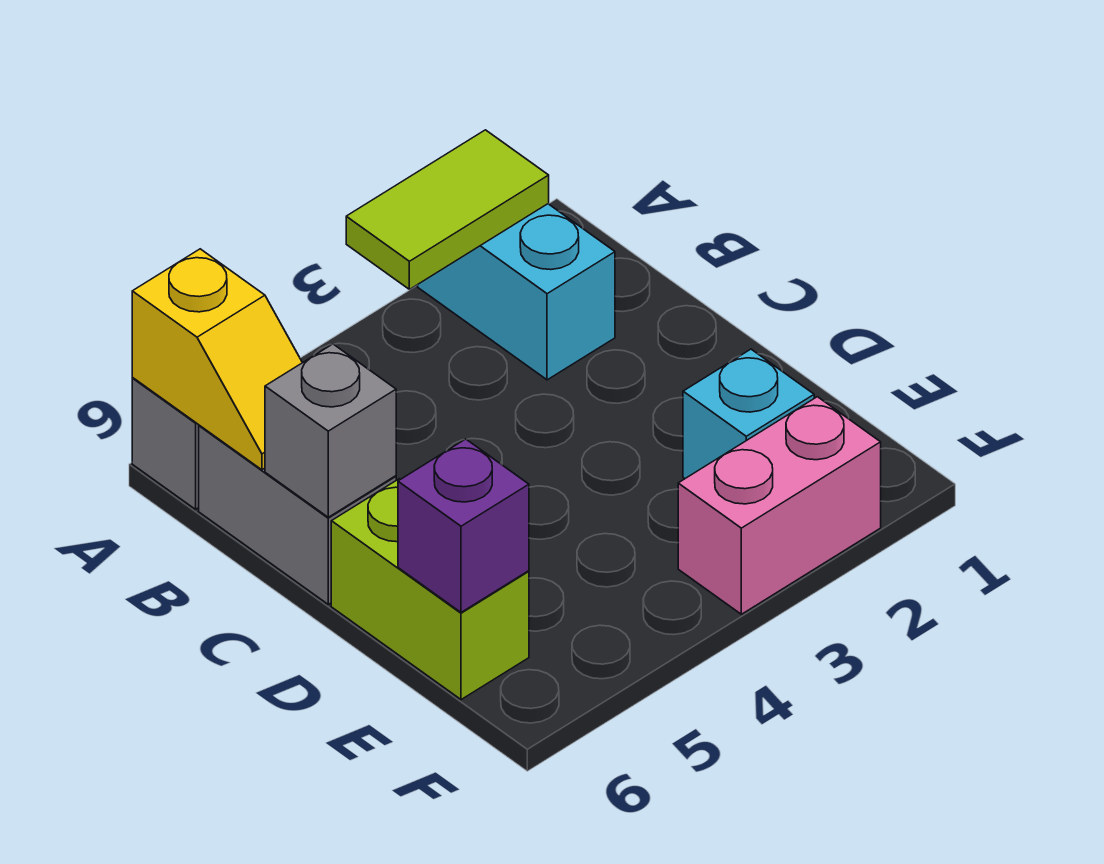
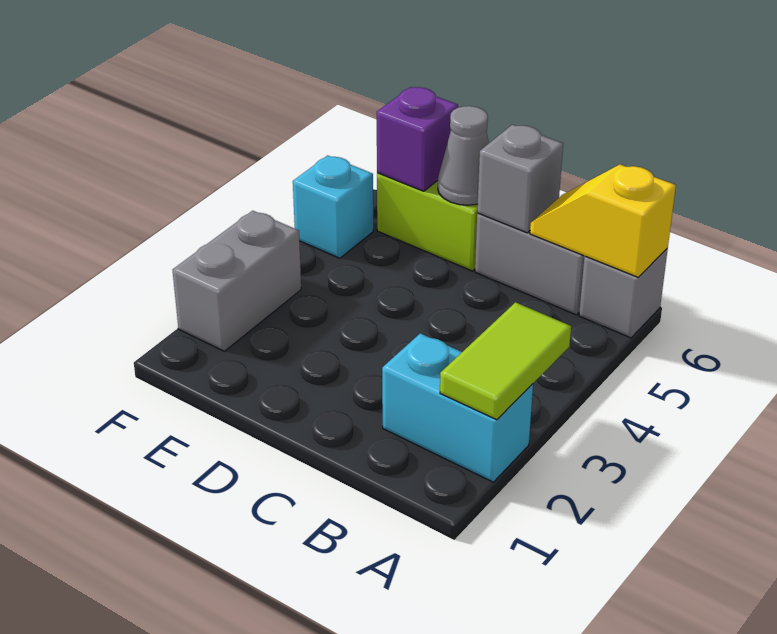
none -> grey 1x1 cone [438,106,489,205]
cyan 1x1 brick [683,349,814,478] -> cyan 1x1 brick moved to [293,155,373,258]
pink 1x2 brick [678,397,881,614] -> grey 1x2 brick [173,211,301,351]

